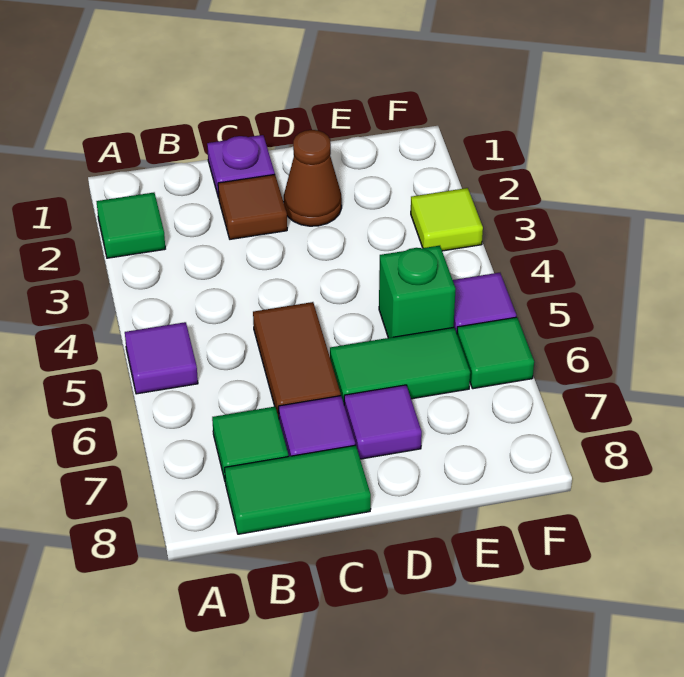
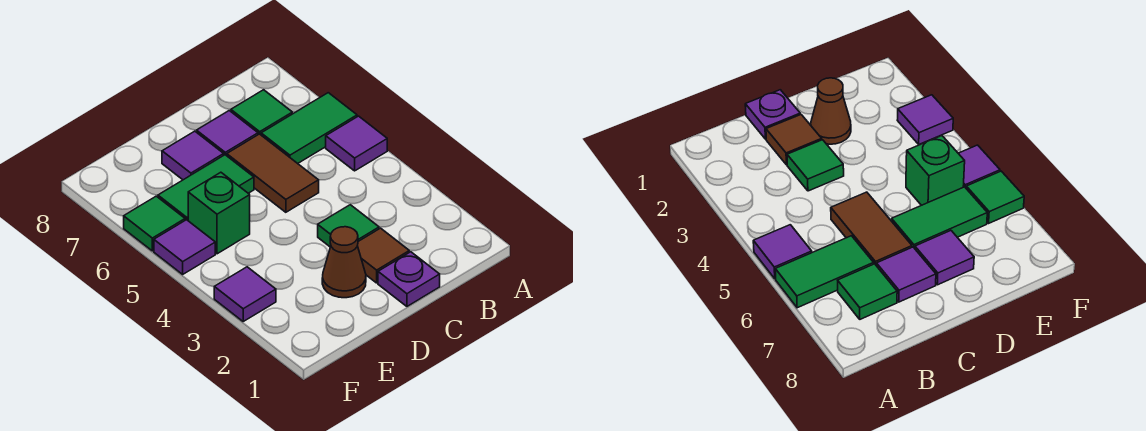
green 1x1 tile [96,193,165,258] -> green 1x1 tile moved to [318,205,379,247]
green 1x2 tile [225,445,371,534] -> green 1x2 tile moved to [261,93,357,163]
lime 1x1 tile [411,188,483,251] -> purple 1x1 tile [214,267,276,321]

